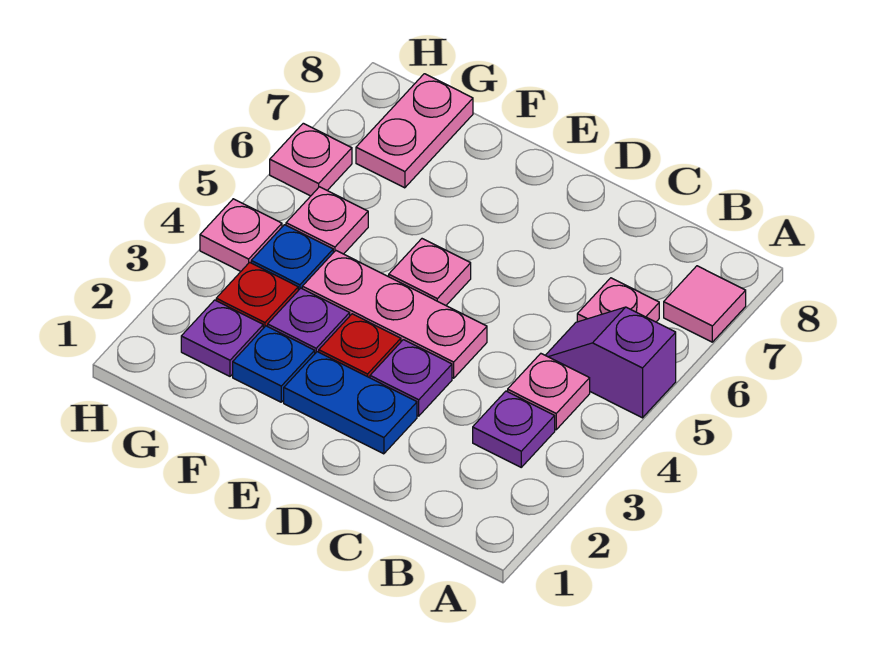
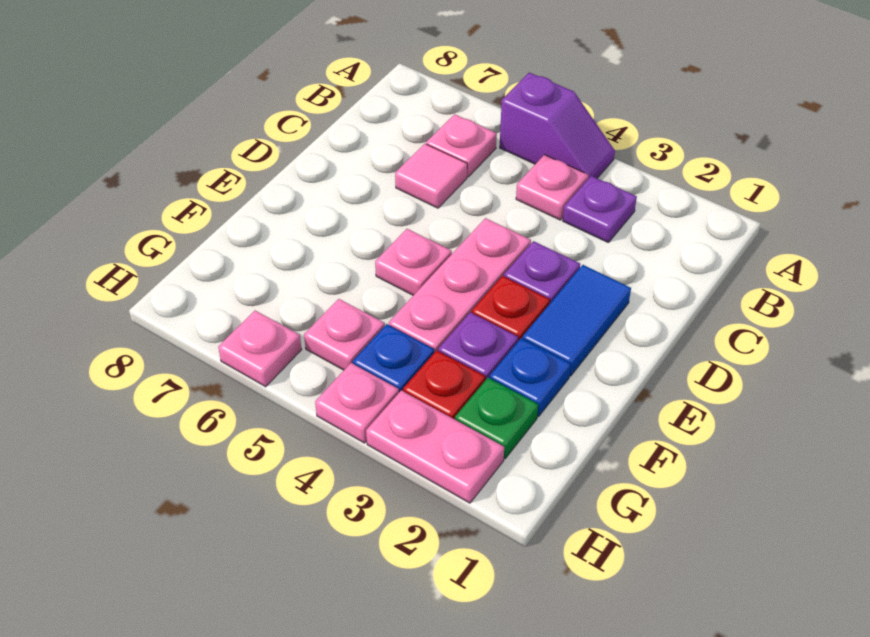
purple 1x2 slope [545,307,676,418] -> purple 1x2 slope turned to [500,73,615,179]
pink 1x1 tile [664,266,746,342] -> pink 1x1 tile moved to [395,144,467,208]
blue 1x2 plate [284,352,417,454] -> blue 1x2 tile [522,265,631,376]
purple 1x1 plate [181,300,263,376] -> green 1x1 plate [455,378,538,459]
pink 1x2 plate [356,74,473,188] -> pink 1x2 plate moved to [366,390,504,503]

